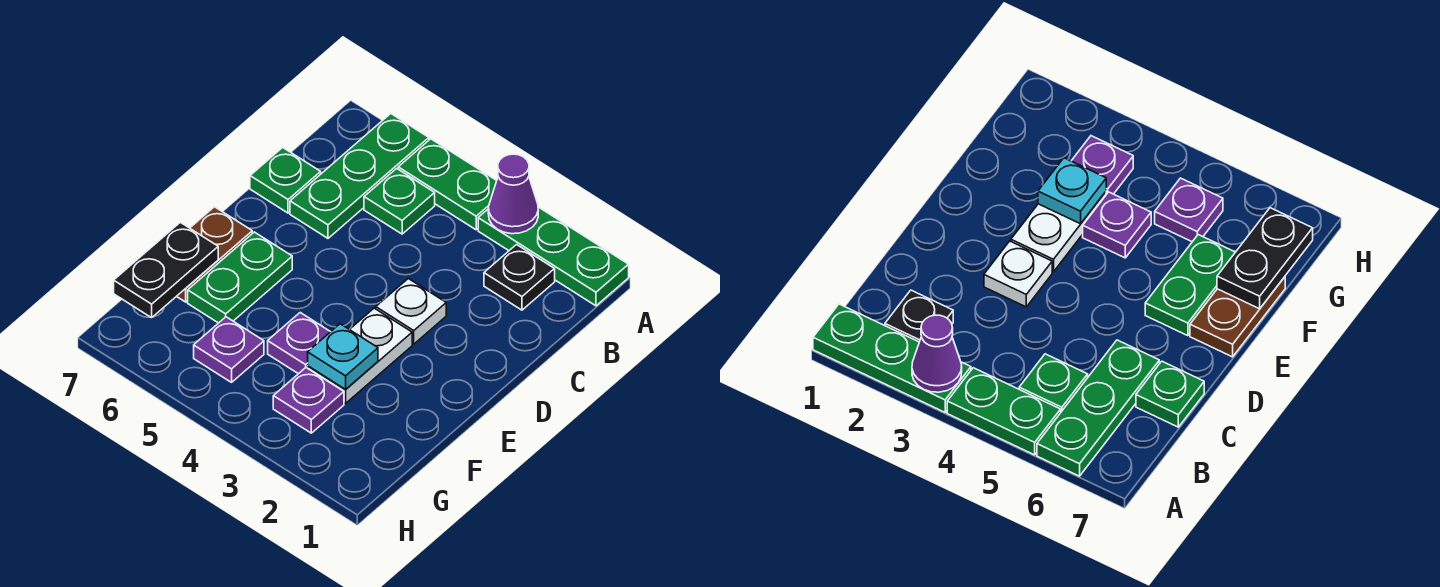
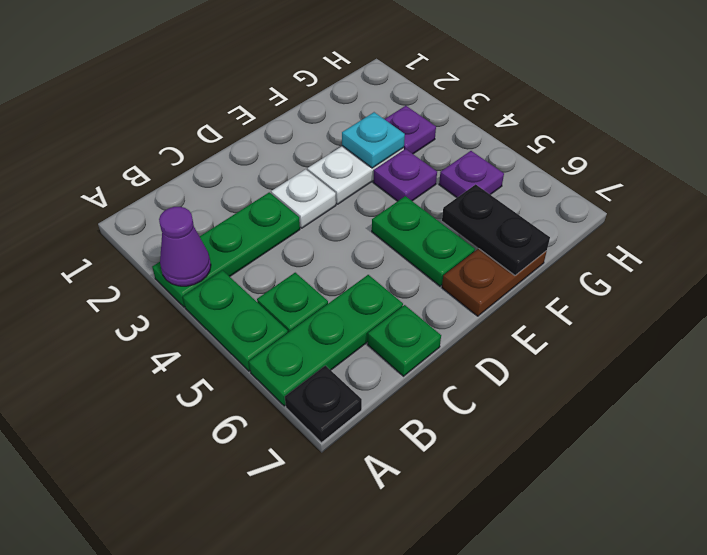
green 1x3 plate [478,207,629,306] -> green 1x3 plate turned to [152,192,300,307]
black 1x1 plate [484,245,555,310] -> black 1x1 plate moved to [285,366,362,443]
green 1x2 plate [188,232,292,323] -> green 1x2 plate turned to [372,196,475,286]
black 1x2 plate [114,222,218,318] -> black 1x2 plate turned to [442,184,550,275]

